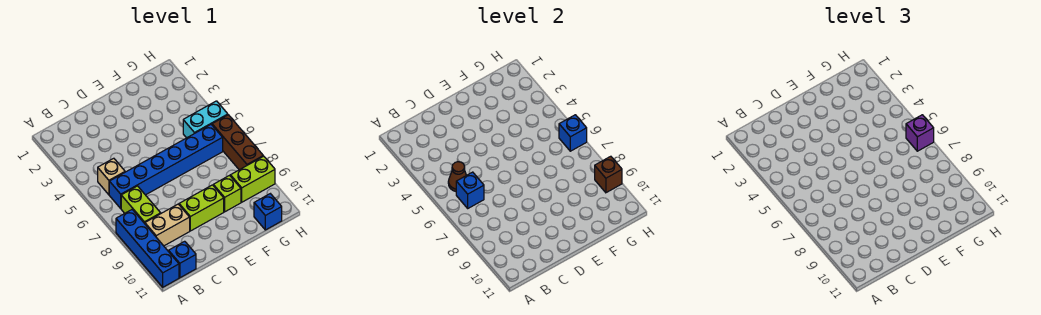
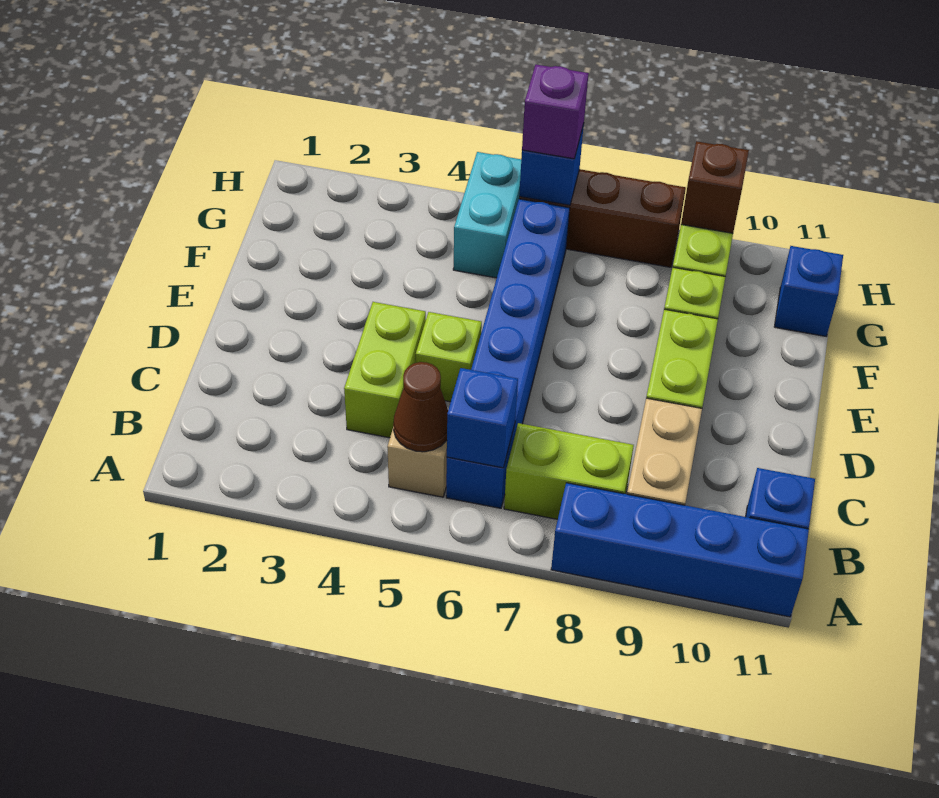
none -> lime 1x2 brick [344,302,426,438]
none -> lime 1x1 brick [416,312,482,402]

